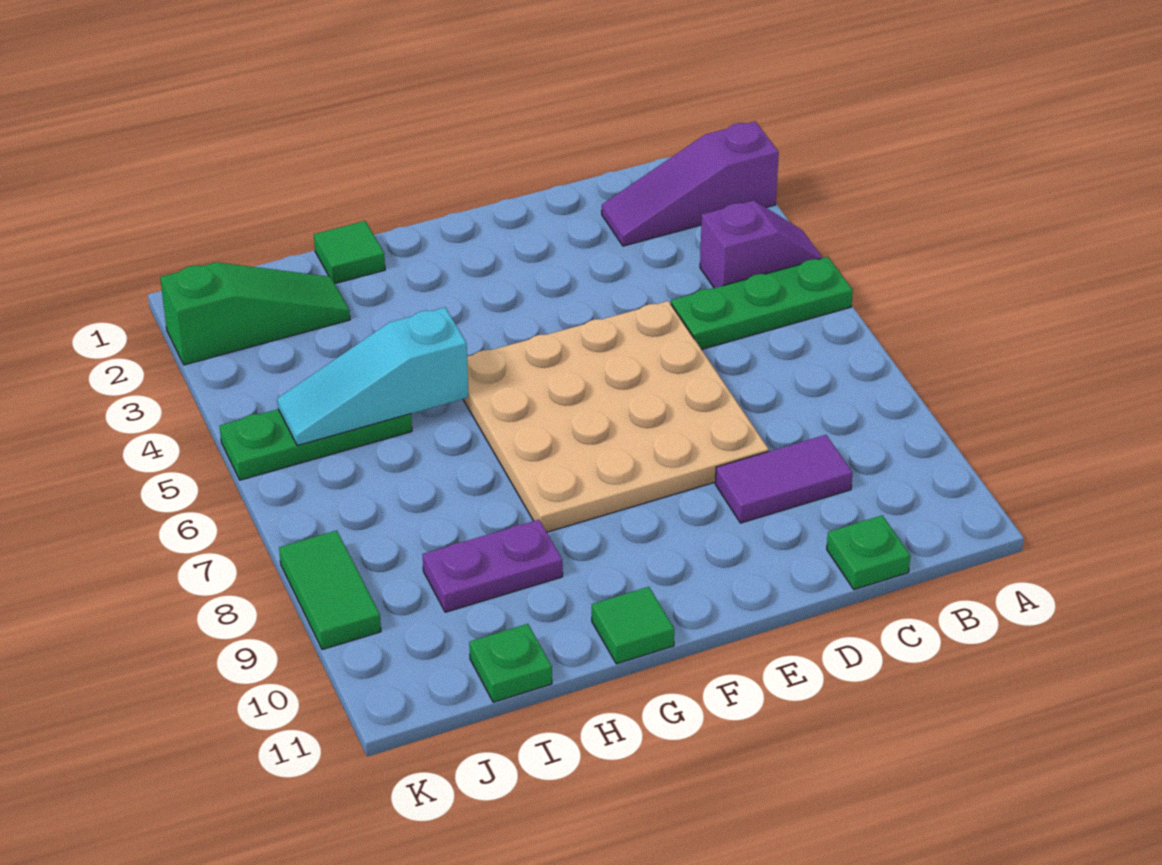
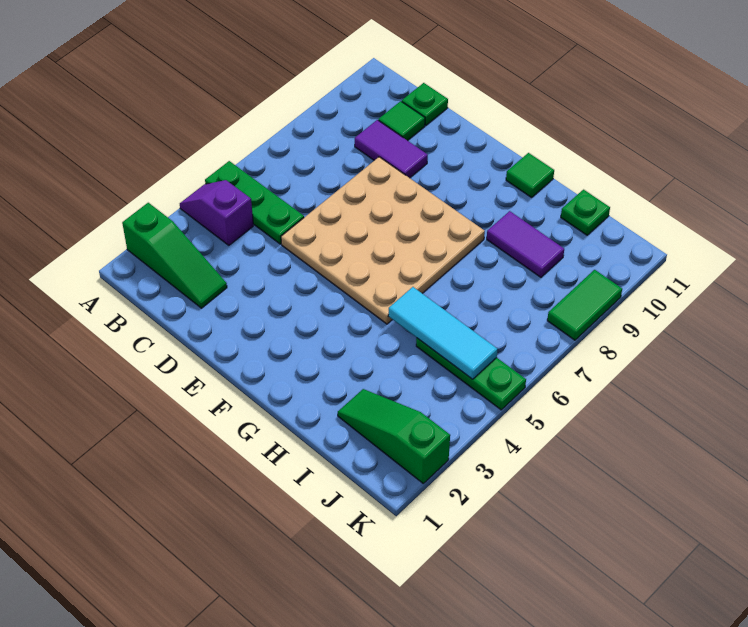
purple 1x3 slope [602,121,779,246] -> green 1x3 slope [122,203,227,308]
green 1x1 tile [314,221,385,284] -> green 1x1 tile moved to [378,101,425,141]
cyan 1x3 slope [277,307,469,446] -> cyan 1x3 tile [388,287,498,379]
purple 1x2 plate [422,520,563,612] -> purple 1x2 tile [487,211,564,277]

